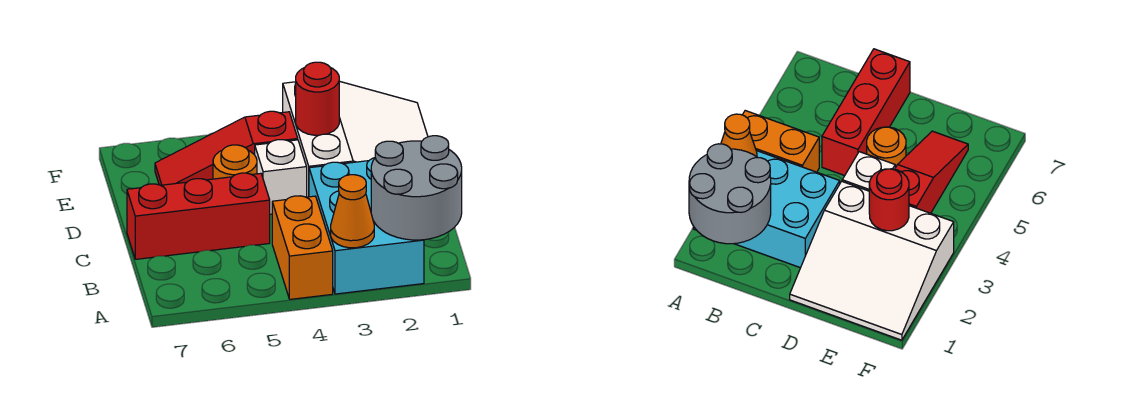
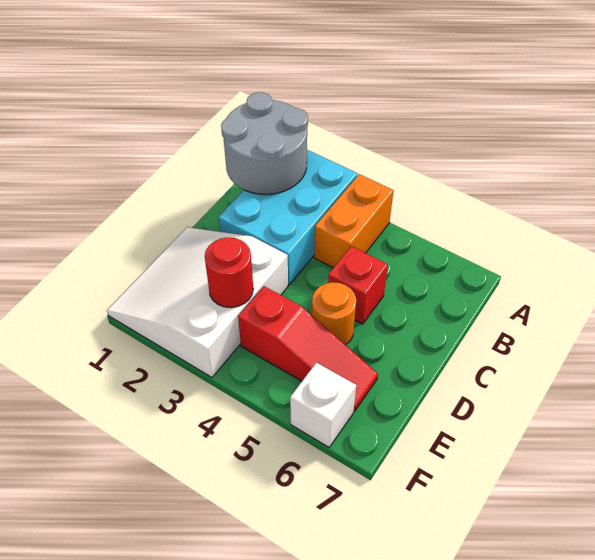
orange 1x1 cone [331,175,374,248] -> none
red 1x3 brick [127,173,270,259] -> red 1x1 brick [328,246,388,324]
white 1x1 brick [255,140,307,214] -> white 1x1 brick moved to [290,363,356,447]

